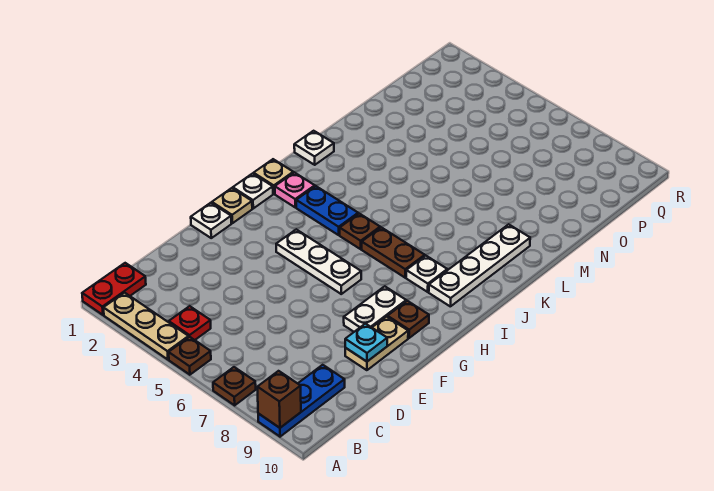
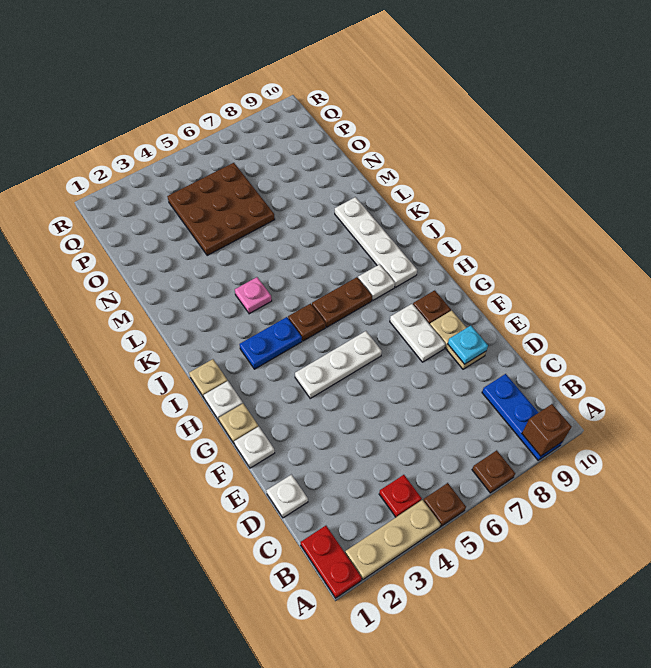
pink 1x1 plate [275,173,315,207] -> pink 1x1 plate moved to [235,277,272,314]
white 1x1 plate [294,131,334,165] -> white 1x1 plate moved to [266,475,308,518]
none -> brown 3x3 plate [167,163,275,256]

